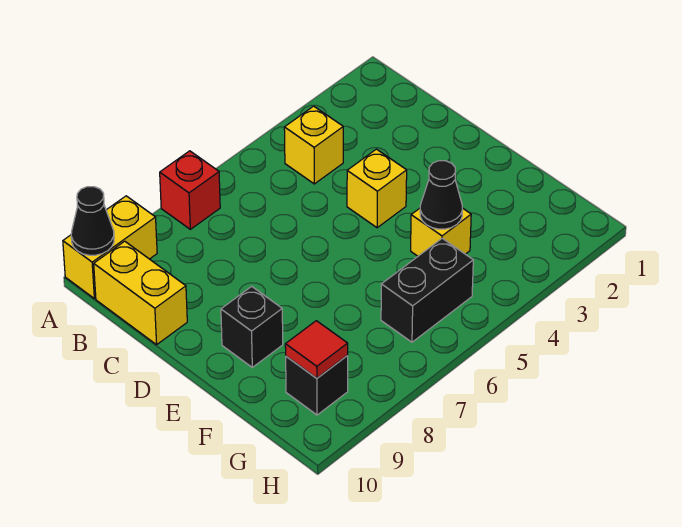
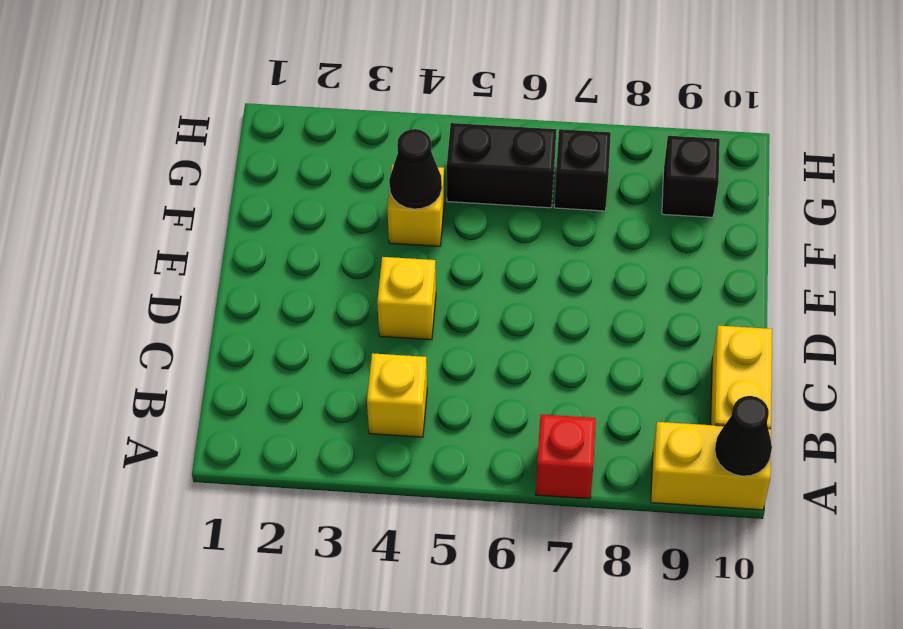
black 1x1 brick [221,286,283,367] -> black 1x1 brick moved to [554,129,611,211]
red 1x1 tile [285,321,348,378] -> none

